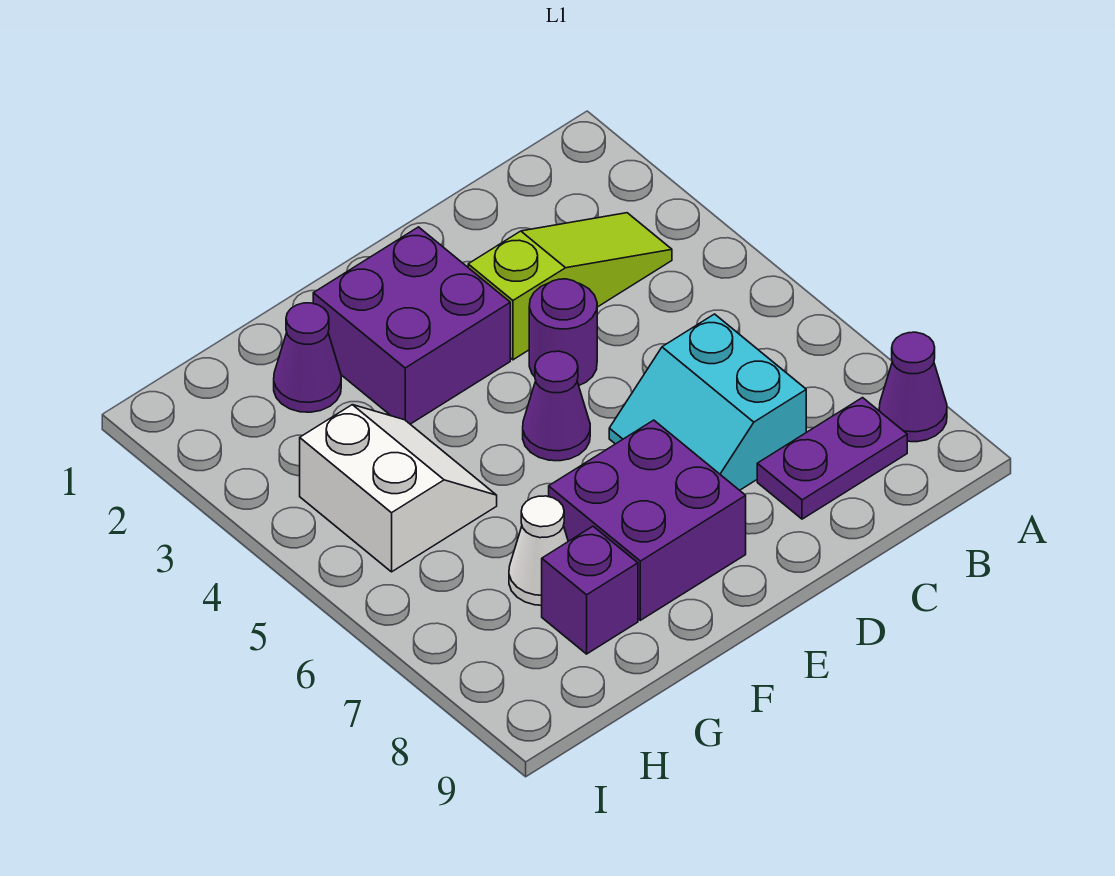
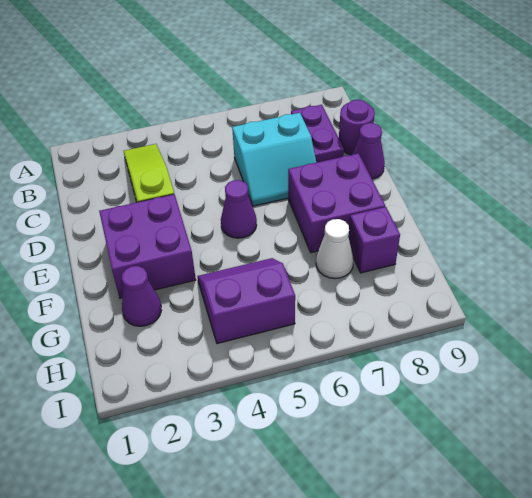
purple 1x1 cone [879,332,947,442] -> purple 1x1 cone moved to [353,123,385,179]
purple 1x1 round brick [529,279,597,385] -> purple 1x1 round brick moved to [339,100,375,155]
white 2x2 slope [300,405,497,572] -> purple 2x2 slope [197,258,295,344]

